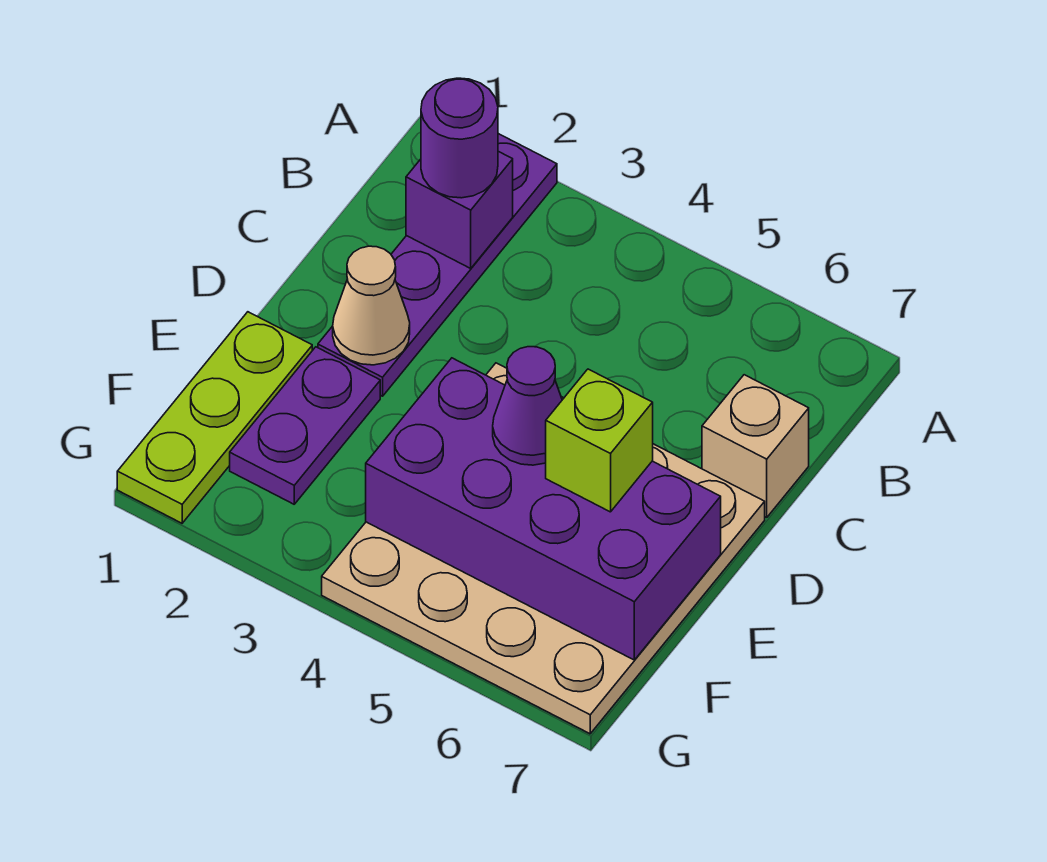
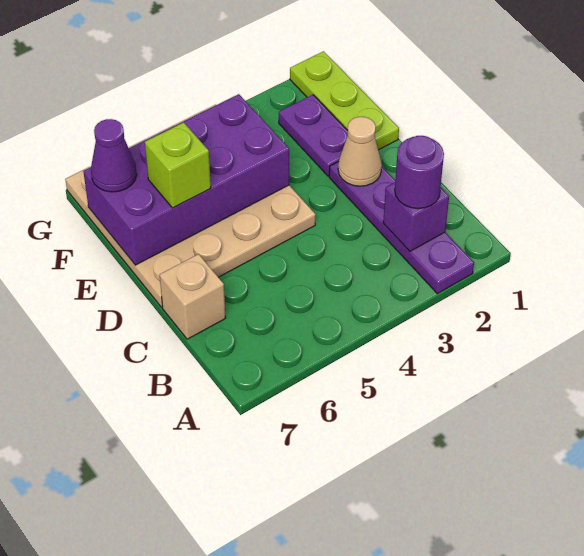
purple 1x1 cone [493,347,562,465] -> purple 1x1 cone moved to [91,119,137,192]

